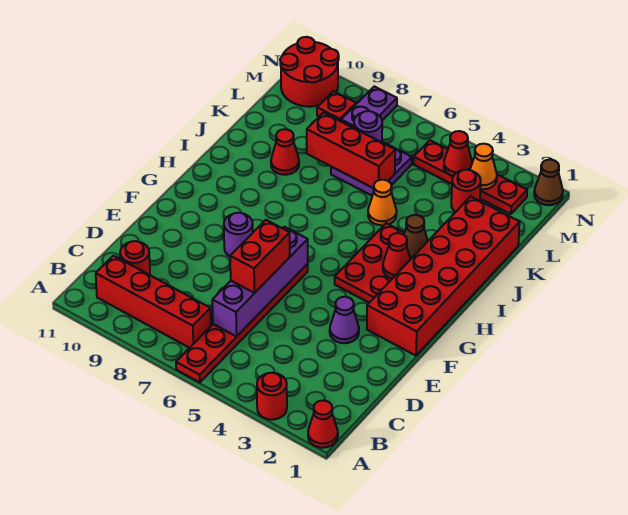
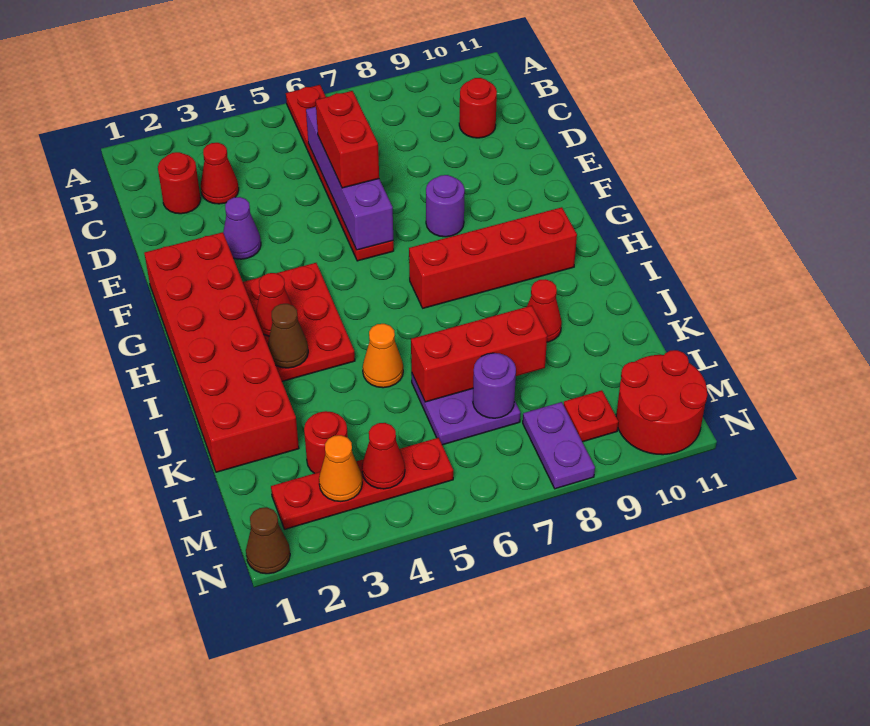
red 1x1 cone [308,400,338,448] -> red 1x1 cone moved to [201,143,239,204]
red 1x1 round brick [257,373,287,420] -> red 1x1 round brick moved to [158,152,201,214]
red 1x4 brick [96,256,211,348] -> red 1x4 brick moved to [409,207,577,308]

